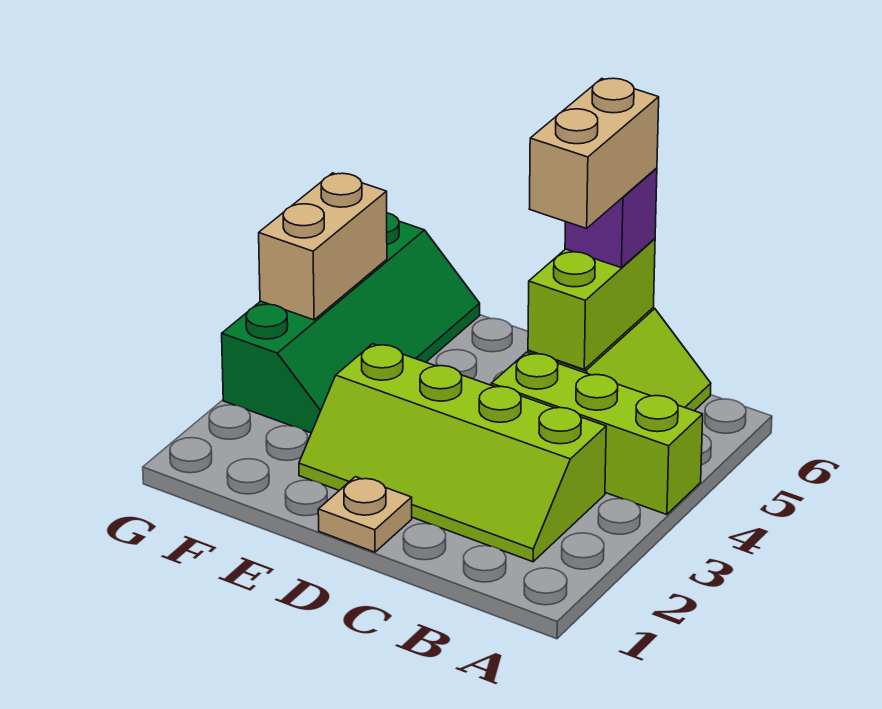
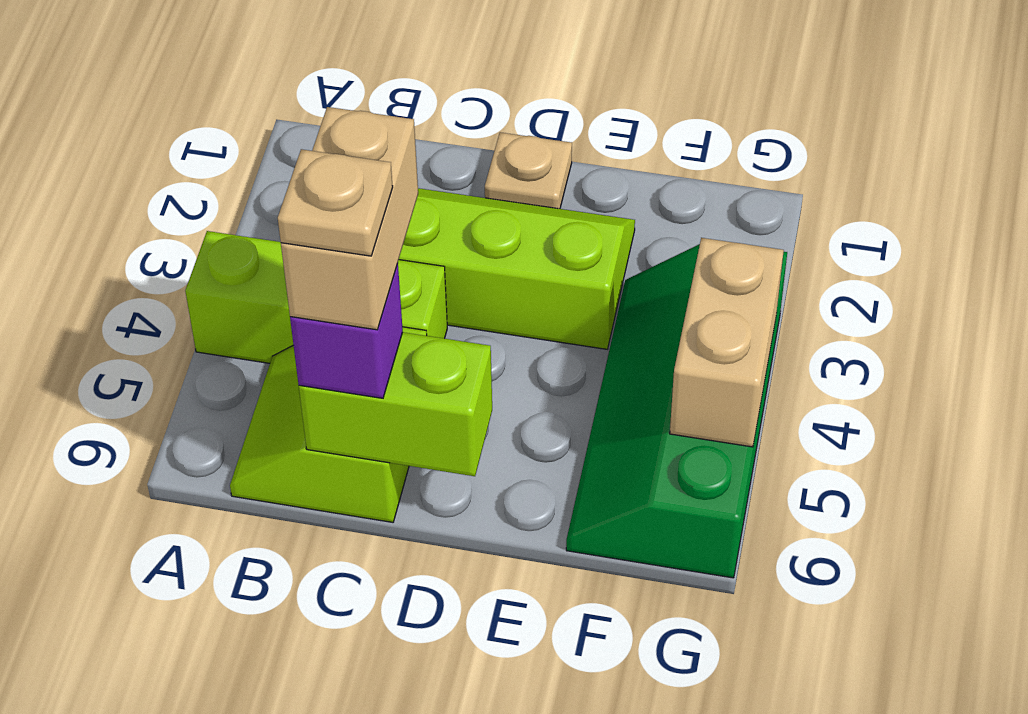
lime 1x2 brick [528,239,655,369] -> lime 1x2 brick turned to [299,332,492,476]
none -> tan 1x1 plate [278,149,393,256]

